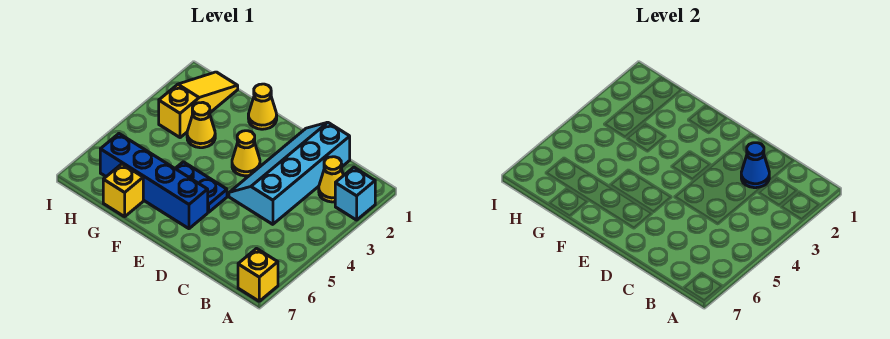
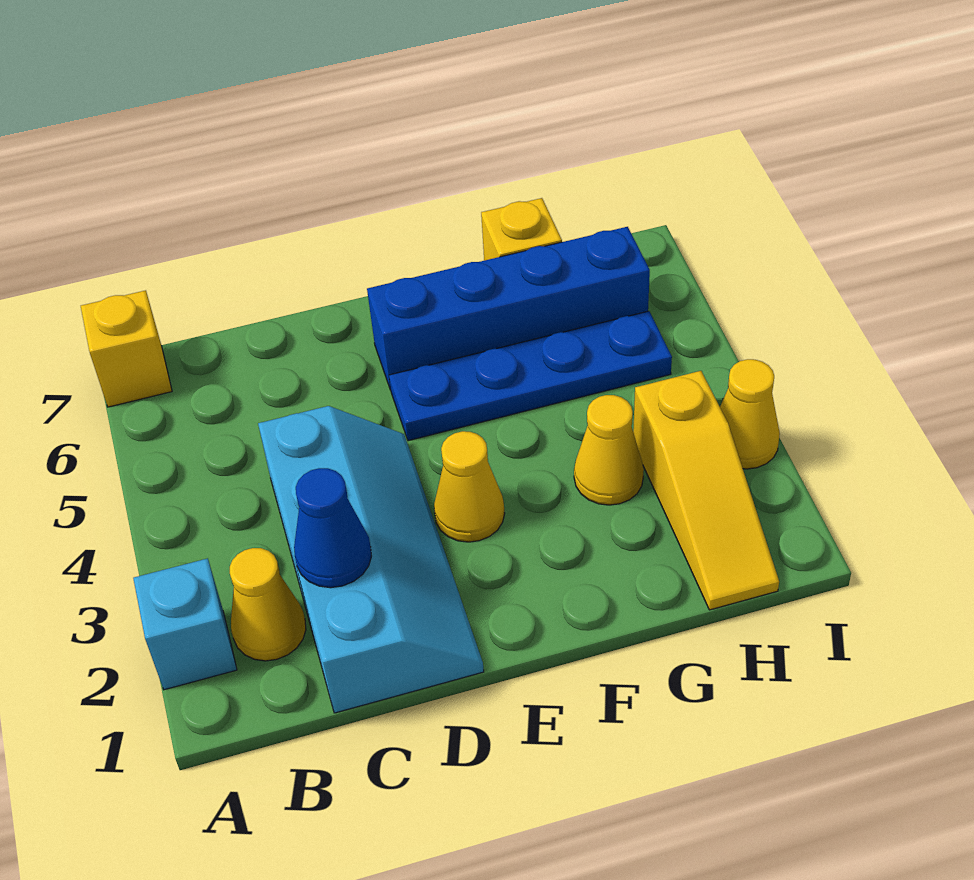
blue 1x2 plate [175,162,227,212] -> blue 1x4 plate [389,311,672,441]
yellow 1x1 cone [248,84,277,129] -> yellow 1x1 cone moved to [720,359,780,469]

